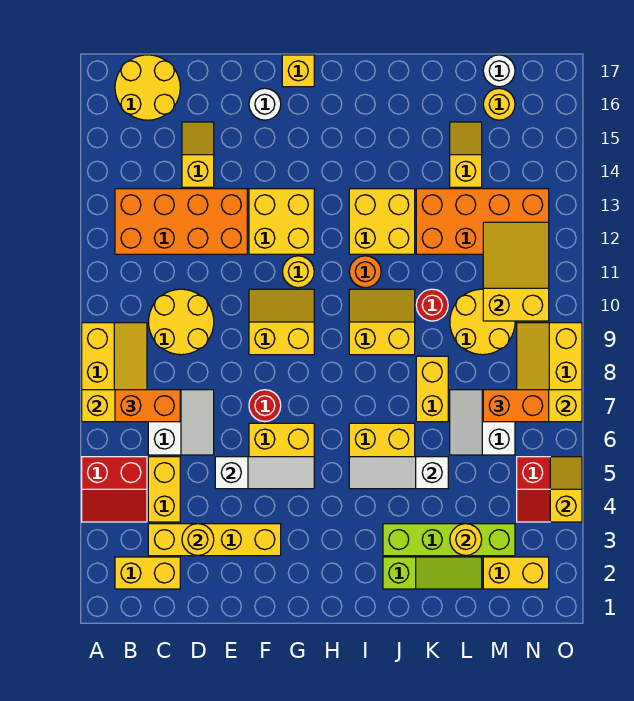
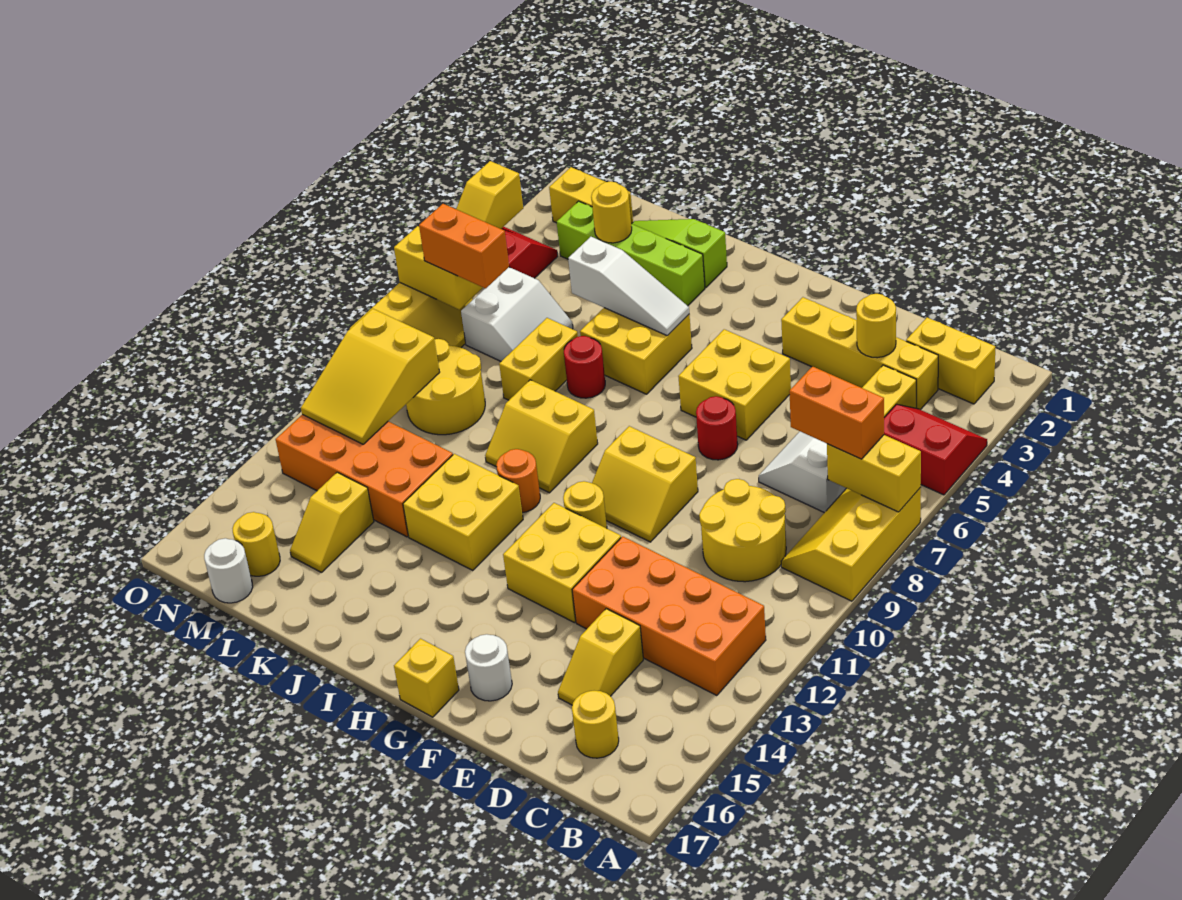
yellow 2x2 round brick [115,55,180,120] -> yellow 1x1 round brick [572,691,619,758]
white 1x3 slope [215,457,314,489] -> none
red 1x1 round brick [416,289,448,321] -> red 1x1 round brick moved to [564,336,605,398]

